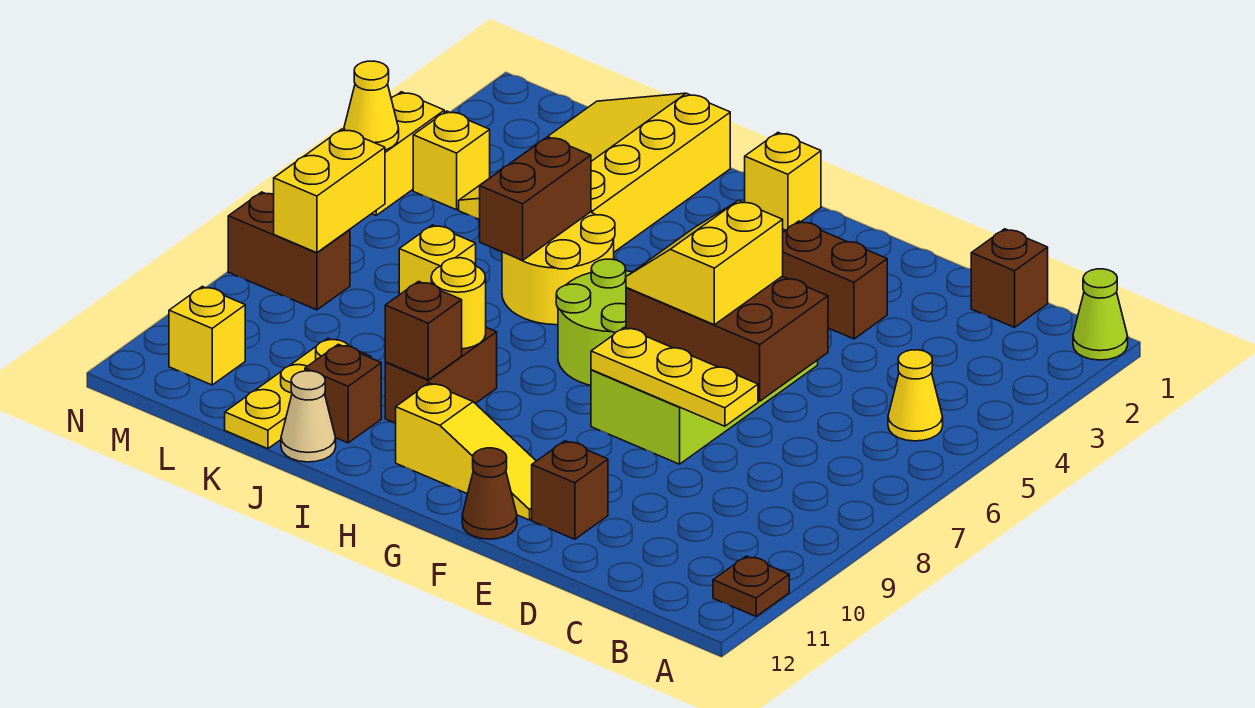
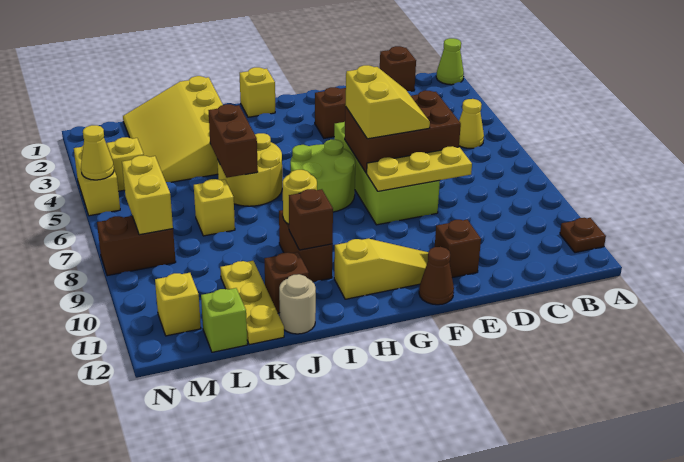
yellow 2x2 slope [626,201,783,325] -> yellow 2x2 slope turned to [345,65,430,139]
tan 1x1 cone [281,371,336,462] -> tan 1x1 round brick [279,274,316,334]
none -> lime 1x1 brick [201,288,247,352]

